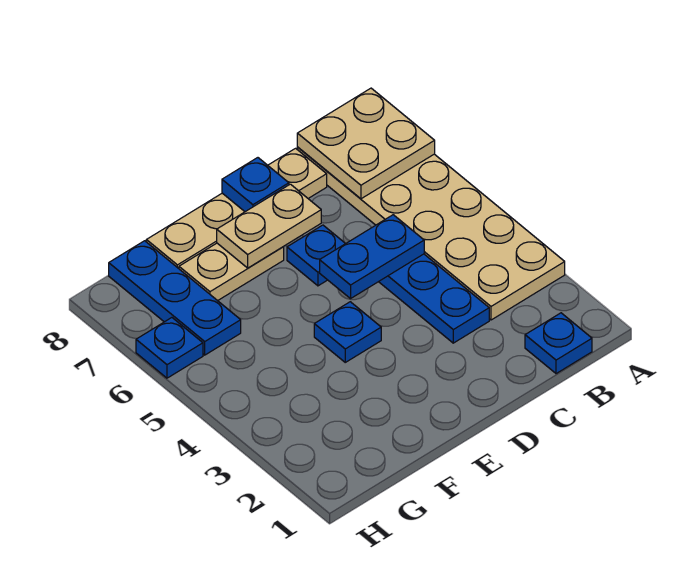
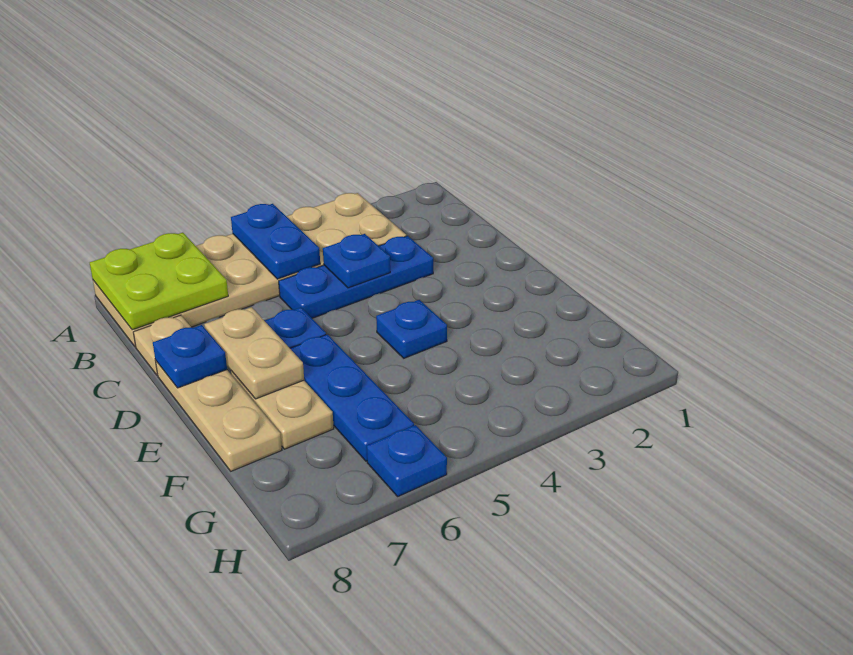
tan 2x2 plate [297,88,435,199] -> lime 2x2 plate [90,233,228,330]
blue 1x1 plate [525,313,592,374] -> blue 1x1 plate moved to [323,234,390,288]
blue 1x2 plate [320,215,424,299] -> blue 1x2 plate moved to [231,204,320,279]
blue 1x3 plate [109,241,241,355] -> blue 1x3 plate turned to [290,334,414,461]

